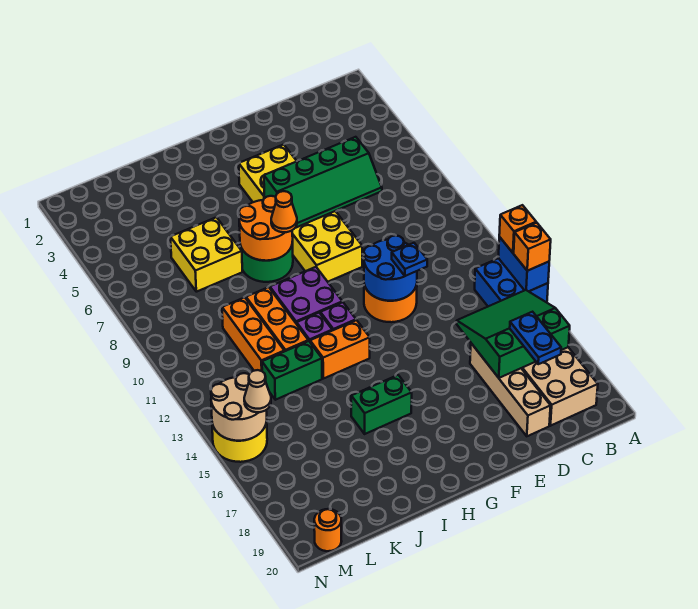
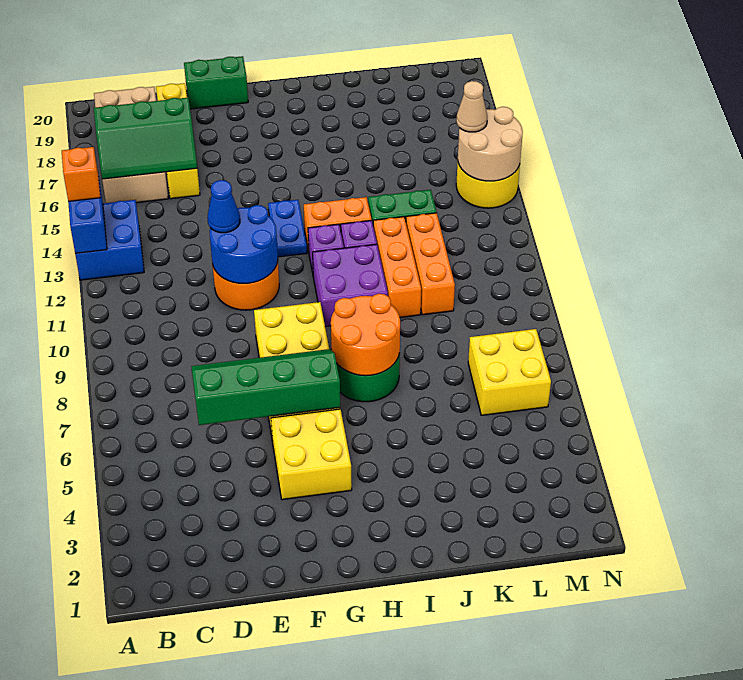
orange 1x1 brick [499,205,536,253] -> none
green 3x3 slope [457,290,570,378] -> green 2x3 slope [94,97,197,179]
blue 1x2 plate [510,312,561,364] -> blue 1x2 plate moved to [268,200,307,257]
tan 1x4 brick [470,343,551,436] -> yellow 1x4 brick [156,83,200,199]
blue 1x1 plate [392,243,427,276] -> blue 1x1 cone [207,180,240,233]
orange 1x1 cone [271,191,297,232] -> none
green 1x2 brick [351,375,412,434] -> green 1x2 brick moved to [184,56,248,109]
yellow 2x2 brick [170,217,242,292] -> yellow 2x2 brick moved to [468,329,551,415]
orange 1x1 round brick [314,509,342,551] -> none

